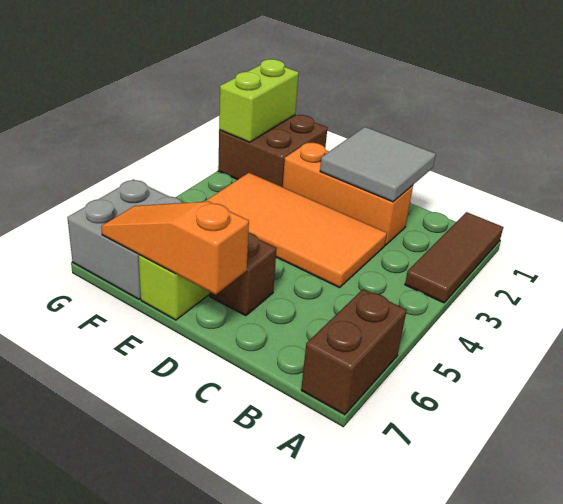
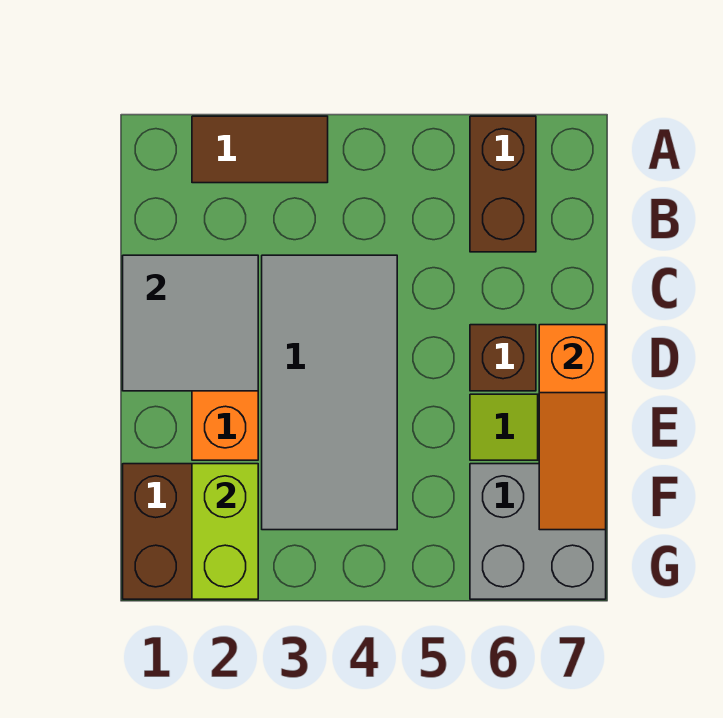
brown 1x3 tile [405,212,503,303] -> brown 1x2 tile [192,116,328,183]
brown 1x2 brick [301,289,407,415] -> brown 1x2 brick turned to [470,116,536,252]
orange 2x4 tile [204,173,387,288] -> grey 2x4 tile [262,255,397,530]
lime 1x2 brick [219,59,299,142] -> lime 1x2 brick turned to [192,464,258,599]

